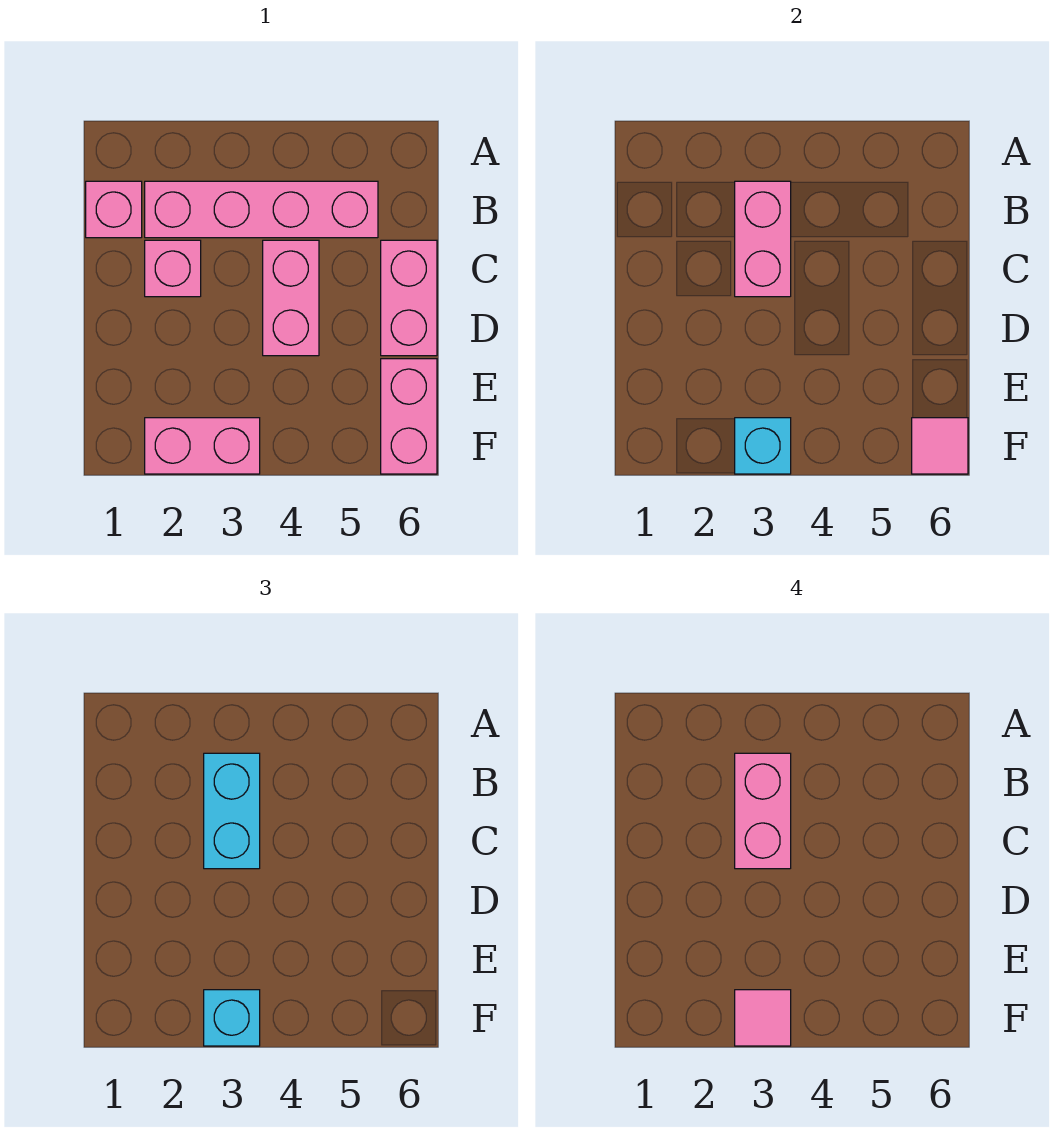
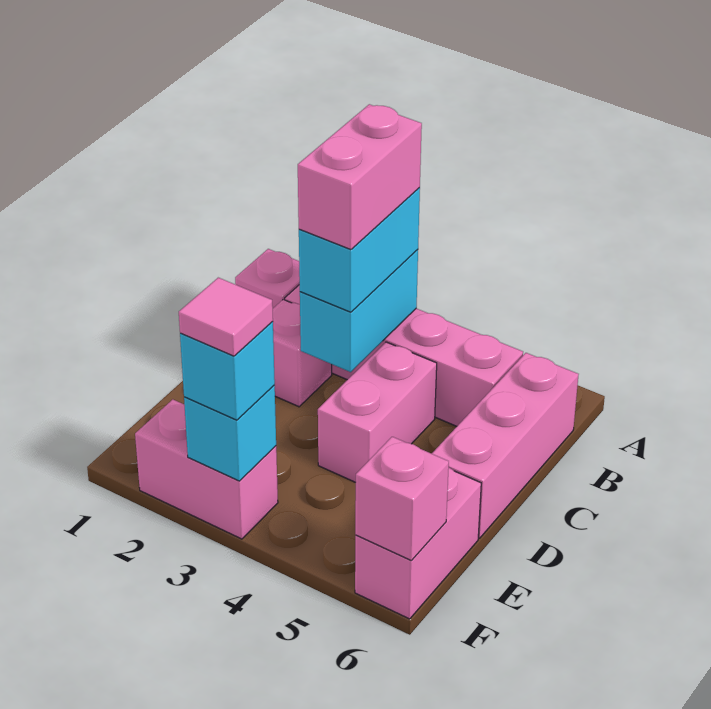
pink 1x2 brick [735,181,791,297] -> cyan 1x2 brick [300,250,418,372]
pink 1x2 brick [381,240,437,356] -> pink 1x3 brick [432,353,579,538]
pink 1x1 tile [912,418,968,474] -> pink 1x1 brick [355,437,449,560]

